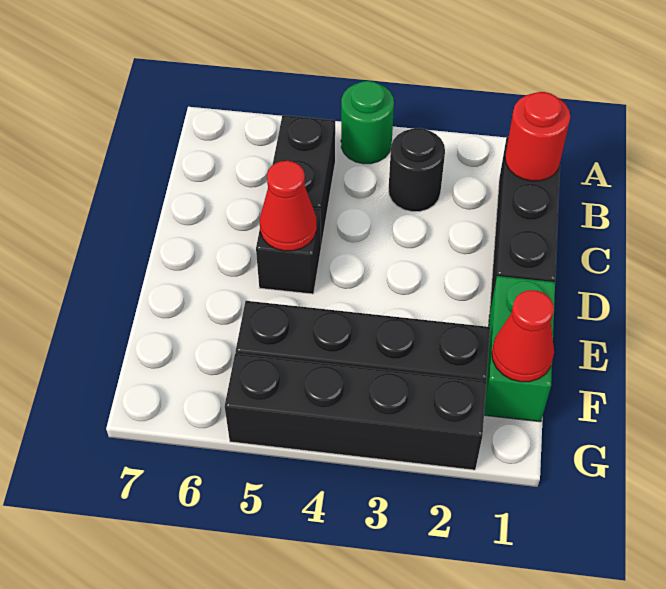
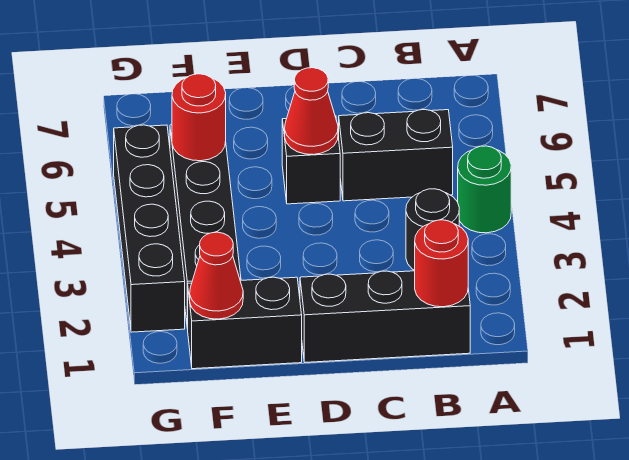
green 1x2 brick [484,276,555,422] -> black 1x2 brick [188,277,302,369]
none -> red 1x1 round brick [172,74,226,161]

